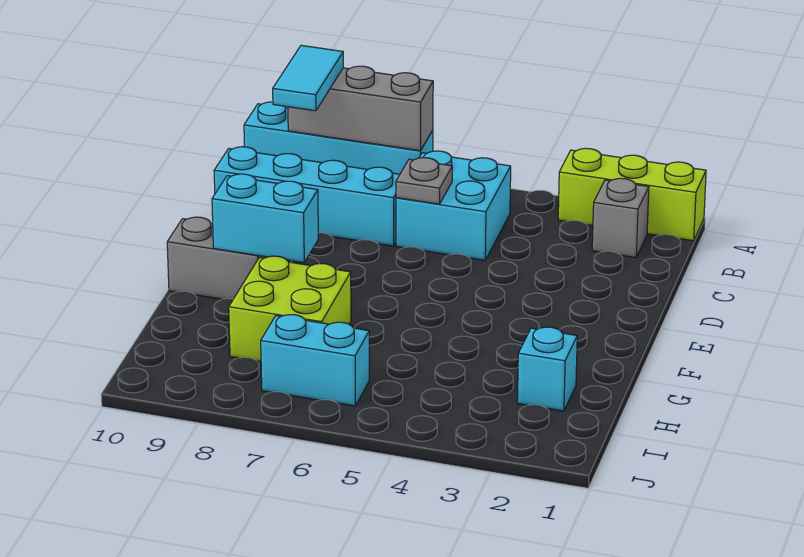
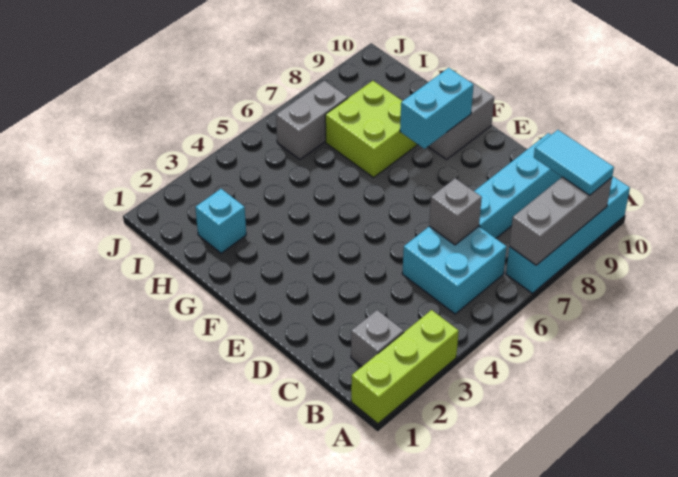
grey 1x1 plate [396,158,452,204] -> grey 1x1 brick [429,178,482,245]
cyan 1x2 brick [261,315,369,406] -> grey 1x2 brick [276,81,348,159]

